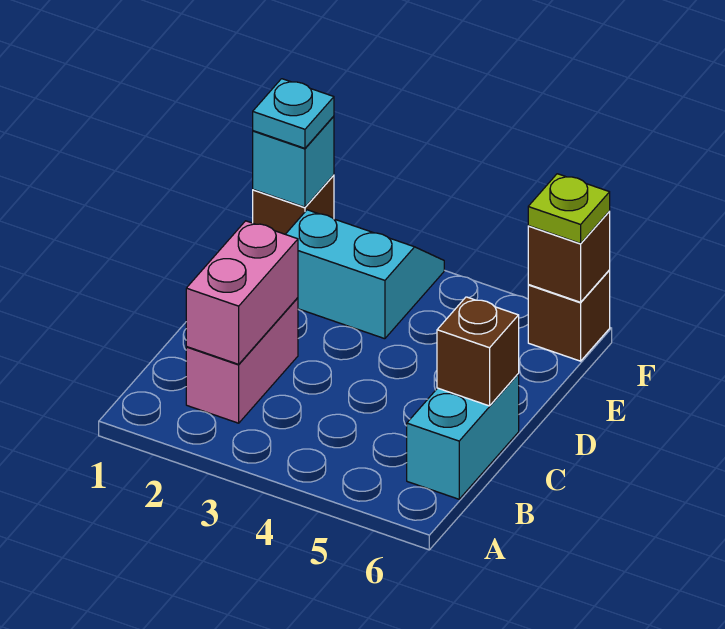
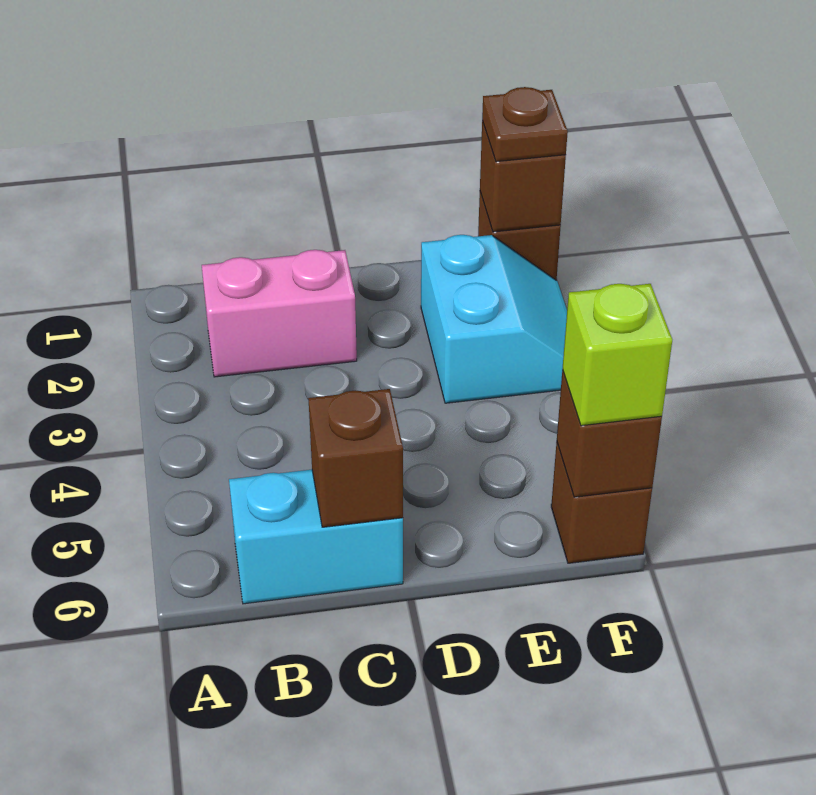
pink 1x2 brick [186,221,298,364] -> none
cyan 1x1 brick [253,116,334,207] -> brown 1x1 brick [480,121,566,232]
cyan 1x1 plate [253,79,334,148] -> brown 1x1 plate [482,87,568,162]
lime 1x1 plate [528,174,610,243] -> lime 1x1 brick [562,284,672,426]

